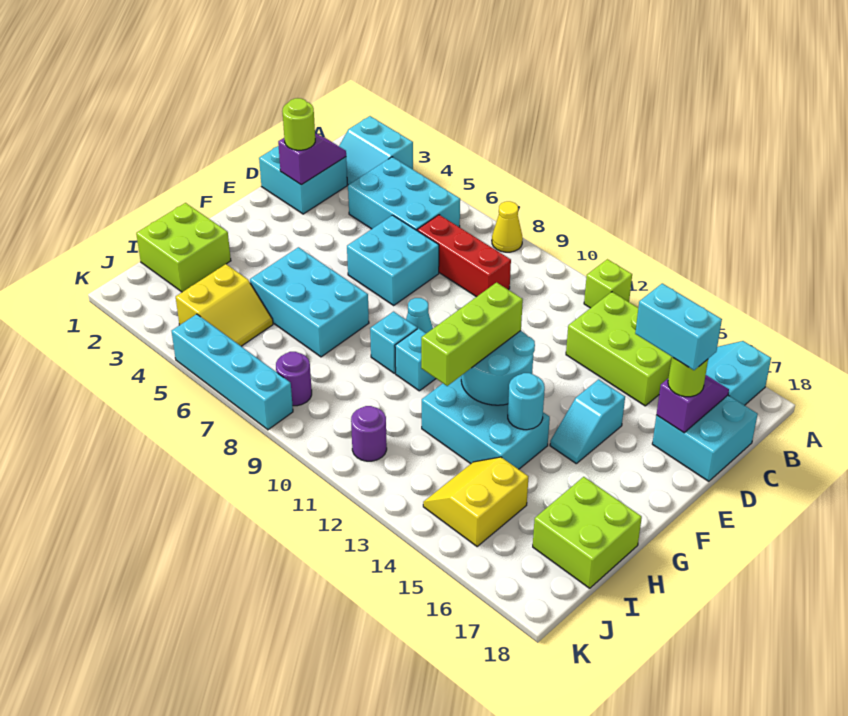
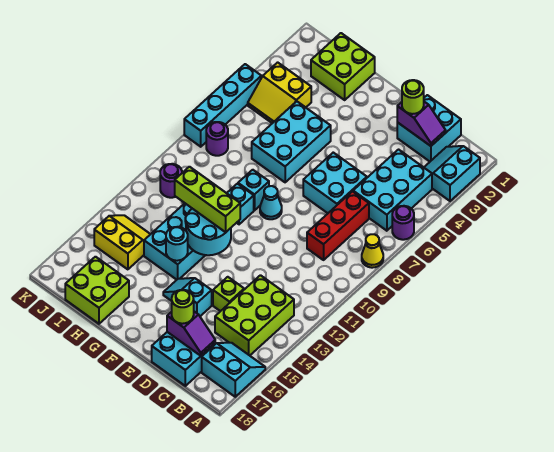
none -> purple 1x1 round brick [392,206,414,240]
lime 1x1 brick [584,259,632,308] -> lime 1x1 brick moved to [213,277,244,311]
cyan 1x2 brick [635,283,722,370] -> none

